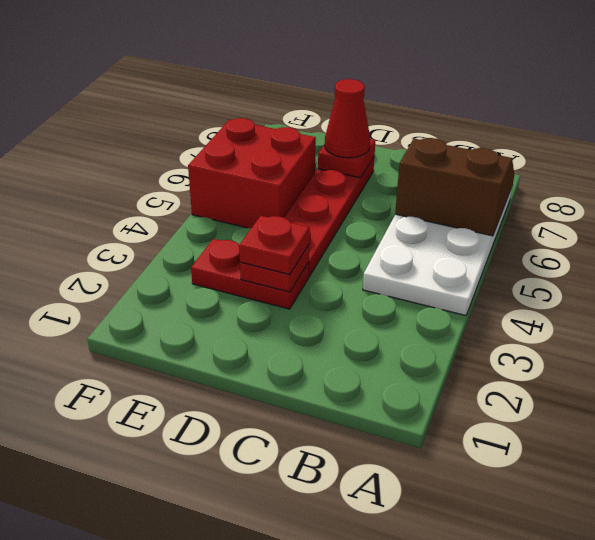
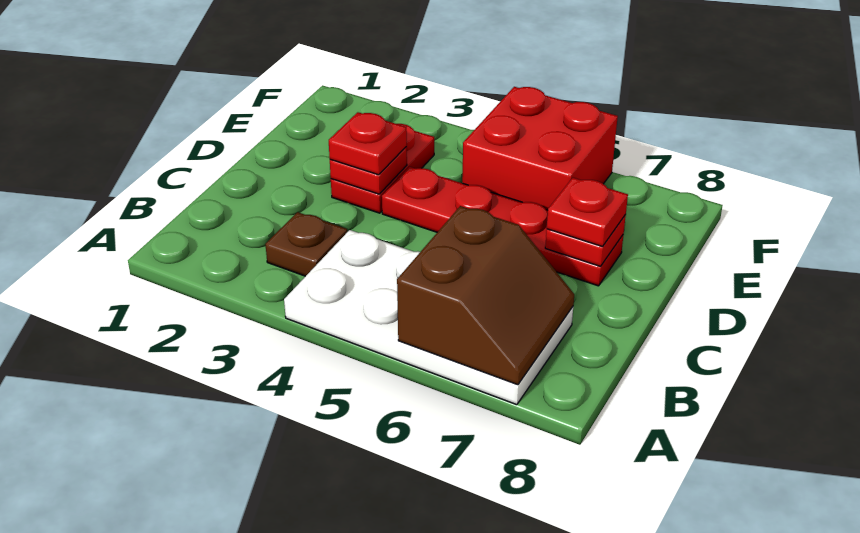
none -> brown 1x1 plate [265,212,347,276]
red 1x1 cone [325,79,370,158] -> red 1x1 plate [547,178,628,247]

